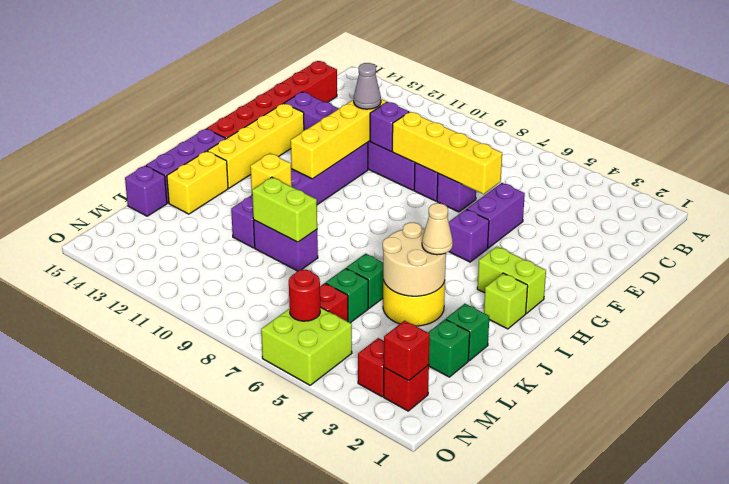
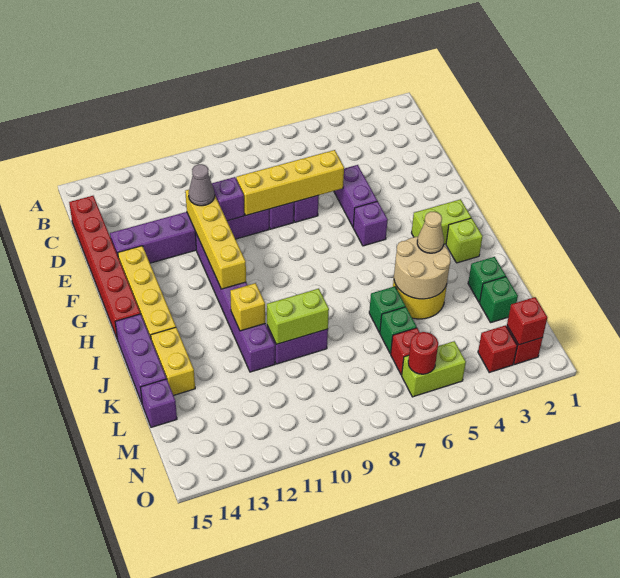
lime 2x2 brick [261,307,352,385] -> lime 1x2 brick [402,341,466,397]

